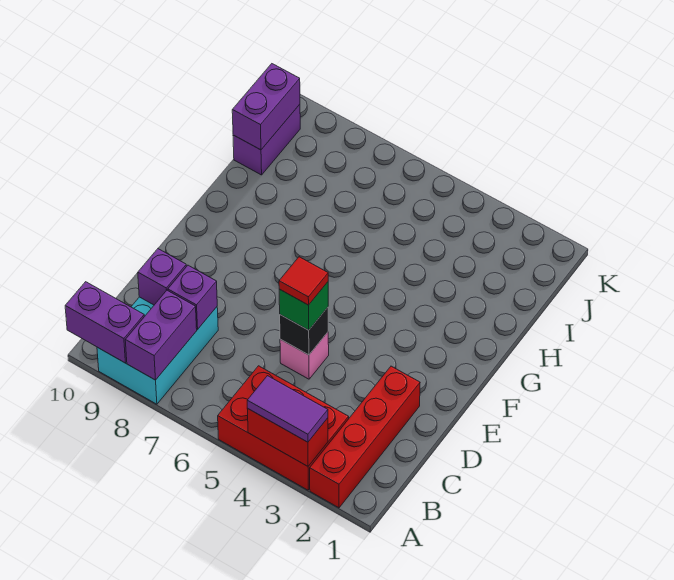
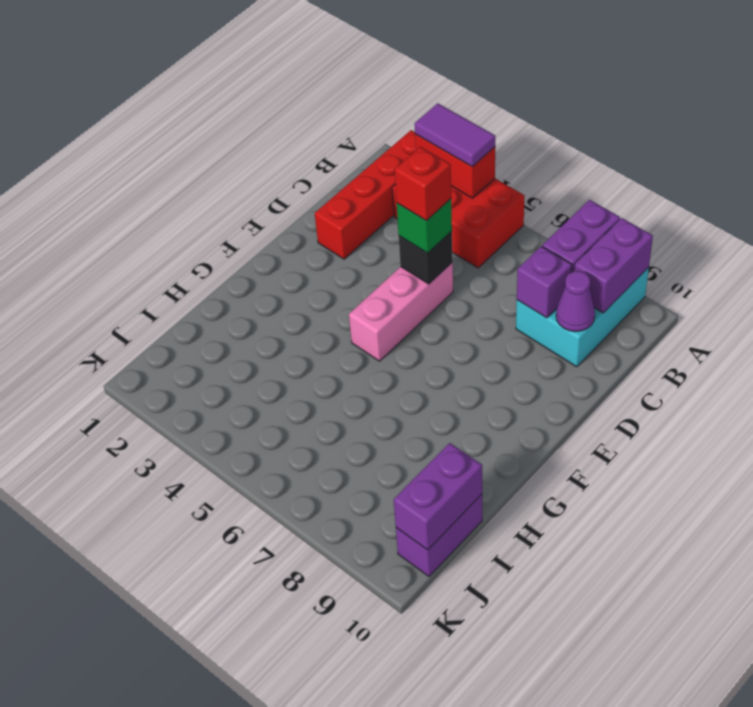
purple 1x2 brick [65,282,144,363] -> purple 1x2 brick turned to [574,218,653,313]
purple 1x1 brick [138,249,186,305] -> purple 1x1 cone [556,271,595,332]
pink 1x1 brick [280,332,329,379] -> pink 1x3 brick [349,263,453,361]
red 1x1 tile [279,257,328,305] -> red 1x1 brick [395,147,451,221]

